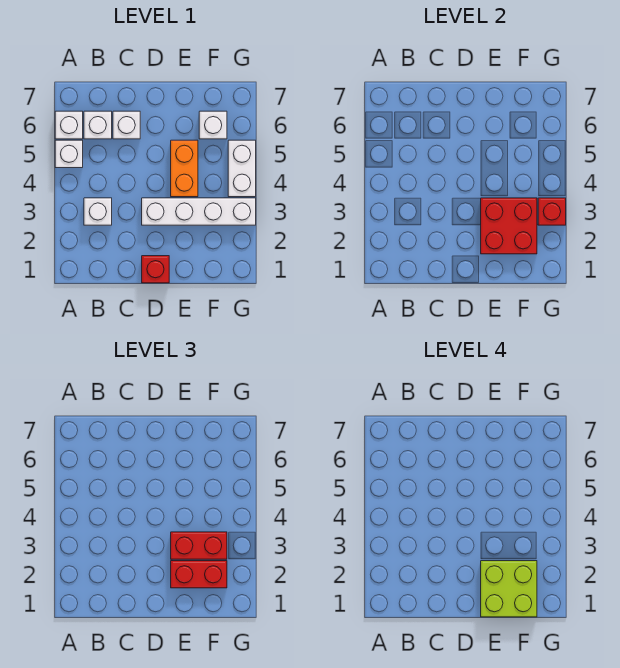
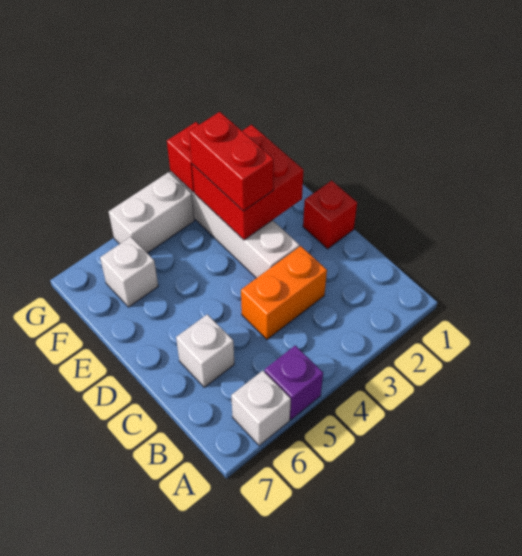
white 1x1 brick [55,140,83,168] -> purple 1x1 brick [265,345,323,420]
white 1x1 brick [84,198,112,225] -> none
white 1x1 brick [84,111,112,139] -> none
lime 2x2 brick [481,561,537,617] -> none
red 1x2 brick [171,561,227,588] -> none
orange 1x2 brick [171,140,198,197] -> orange 1x2 brick moved to [241,246,327,340]

